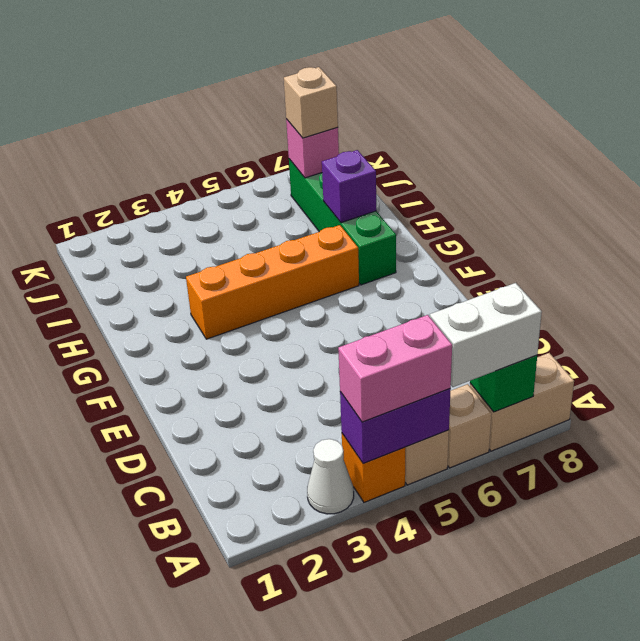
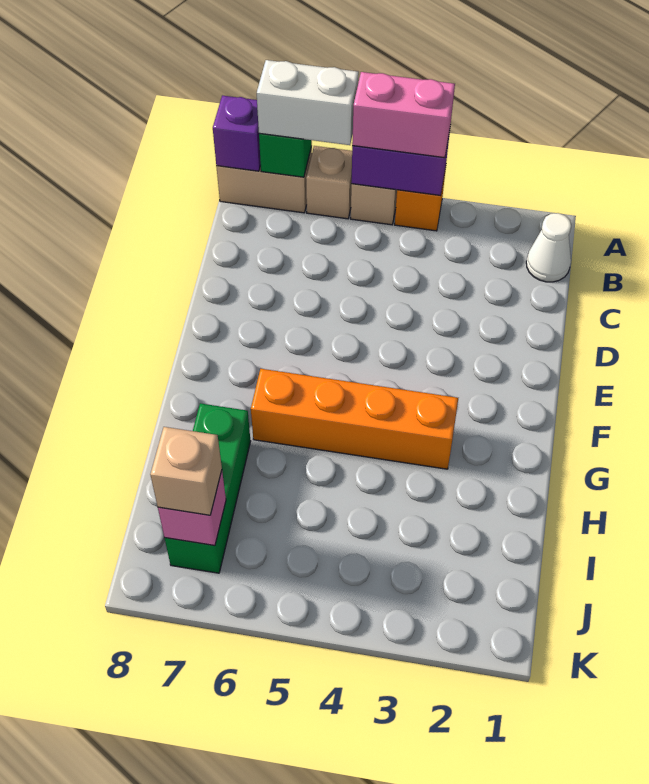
white 1x1 cone [307,439,354,514] -> white 1x1 cone moved to [526,213,571,282]
green 1x4 brick [289,159,396,285] -> green 1x3 brick [165,403,251,573]
purple 1x1 brick [322,150,376,223] -> purple 1x1 brick moved to [213,95,261,171]

